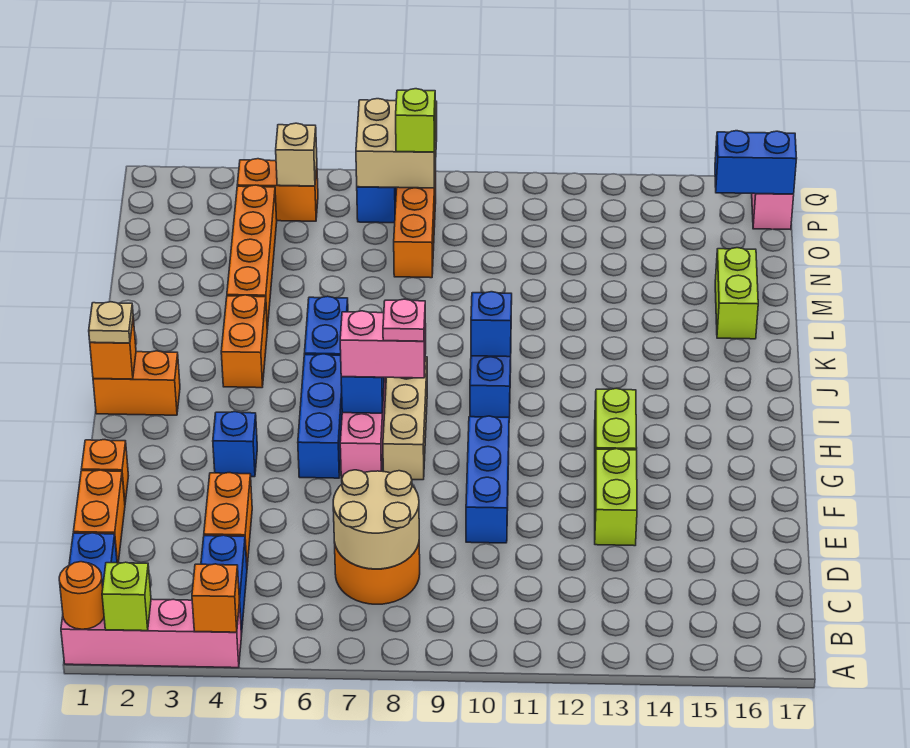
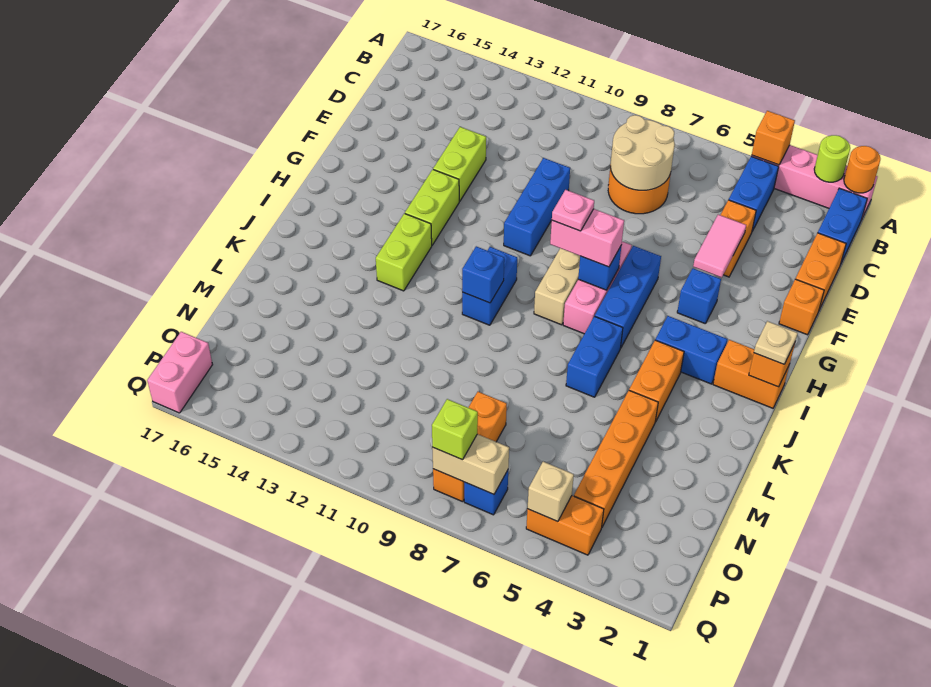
lime 1x1 brick [102,562,151,631] -> lime 1x1 round brick [814,135,850,182]
none -> pink 1x2 tile [693,215,746,278]
lime 1x2 brick [715,248,758,339] -> lime 1x2 brick moved to [376,213,432,291]
tan 2x2 brick [356,99,437,188] -> tan 1x2 brick [432,434,509,494]
blue 1x2 brick [715,131,797,194] -> blue 1x2 brick moved to [655,316,727,384]

